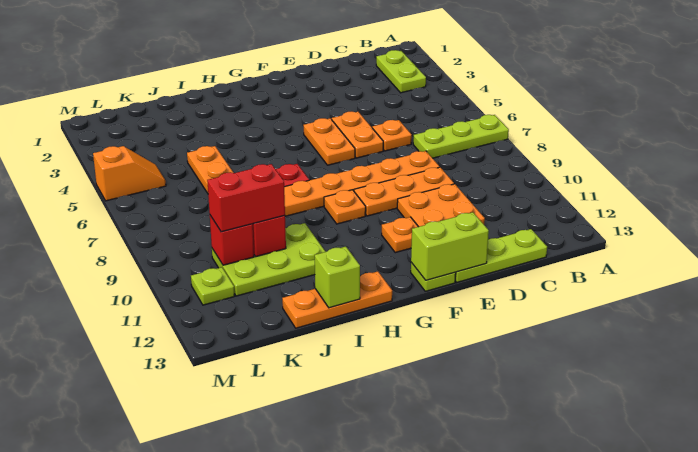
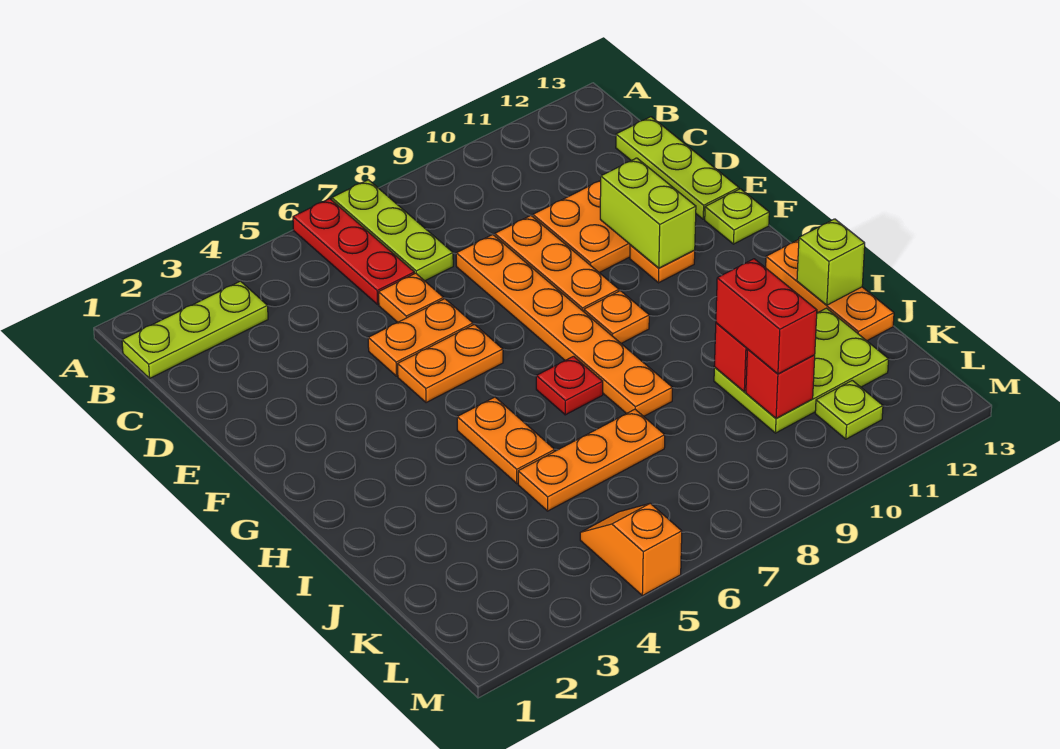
none -> red 1x3 plate [293,199,414,304]
lime 1x2 plate [376,50,426,93] -> lime 1x3 plate [122,281,268,378]
lime 1x2 brick [411,212,489,280] -> lime 1x2 brick moved to [600,158,696,268]
none -> orange 1x2 plate [457,397,555,483]
lime 2x3 plate [212,223,325,296] -> lime 2x3 plate turned to [714,308,889,433]

